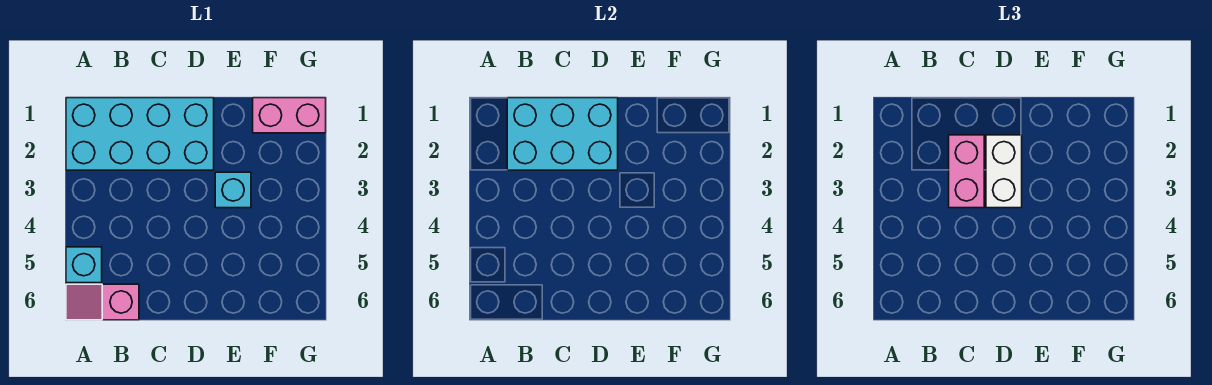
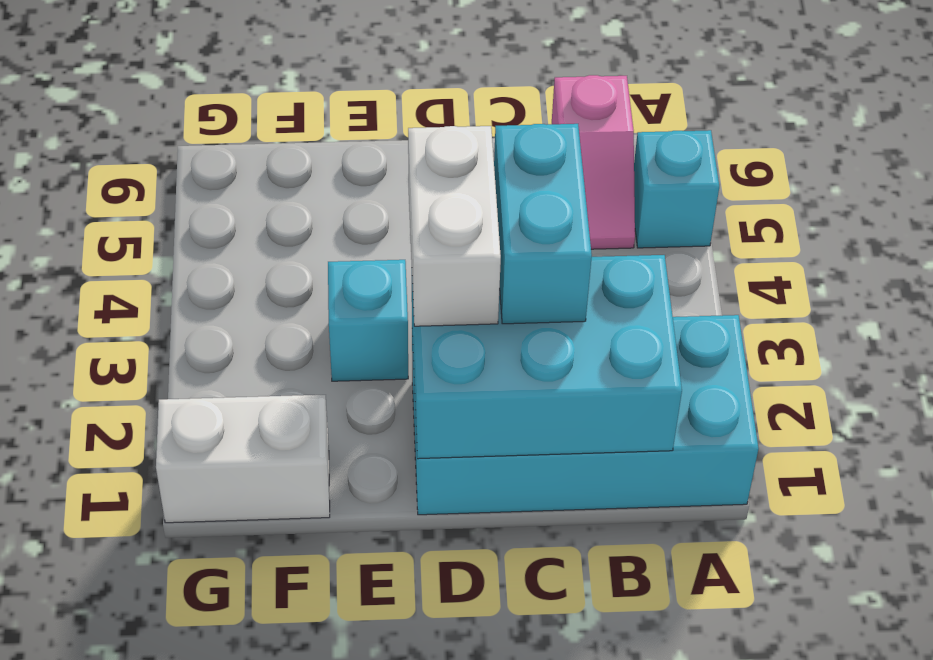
pink 1x2 slope [66,284,139,320] -> pink 1x2 slope turned to [552,75,635,249]
pink 1x2 brick [949,135,984,208] -> cyan 1x2 brick [494,124,592,324]
pink 1x2 brick [253,98,326,133] -> white 1x2 brick [156,395,330,523]

